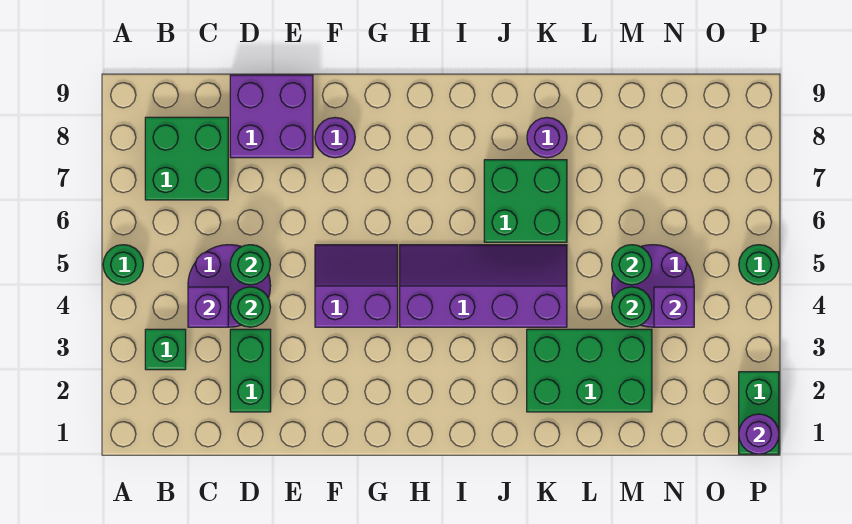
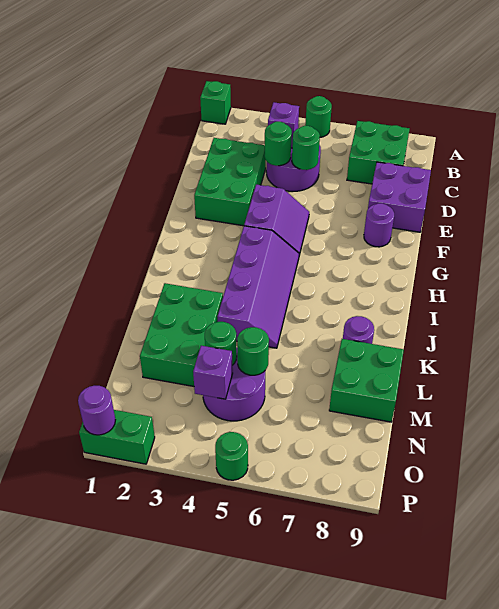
green 1x1 brick [145,329,186,370] -> green 1x1 brick moved to [200,81,231,124]
green 1x2 brick [230,329,271,412] -> green 2x3 brick [194,138,266,226]
green 2x2 brick [484,160,567,242] -> green 2x2 brick moved to [329,339,404,422]

